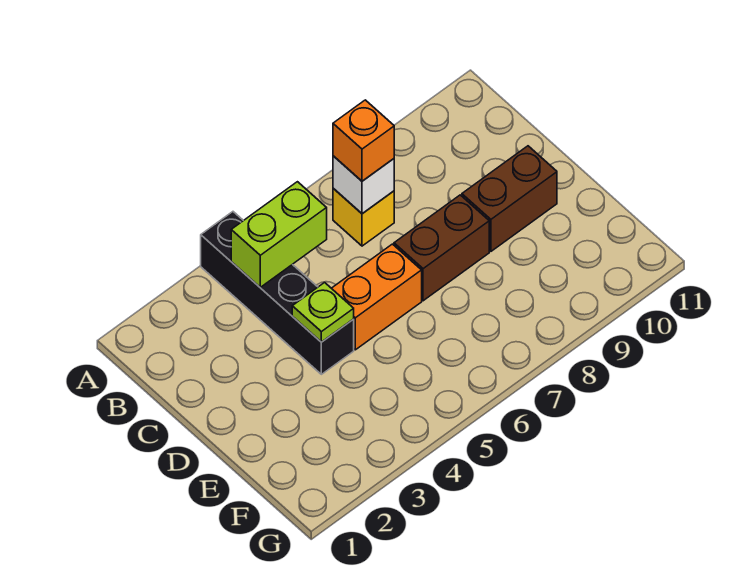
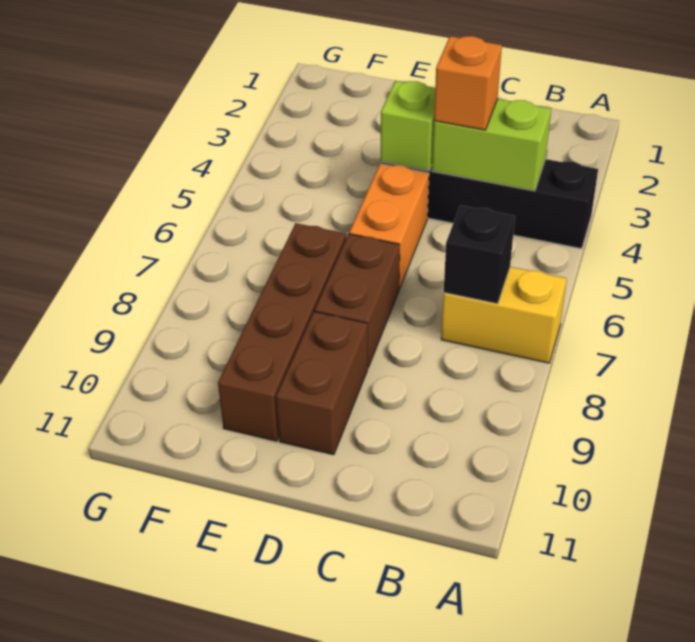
lime 1x2 brick [231,182,327,287] -> lime 1x2 brick turned to [432,99,551,191]
yellow 1x1 brick [333,188,394,246] -> yellow 1x2 brick [441,267,567,363]
white 1x1 brick [333,156,394,214] -> black 1x1 brick [444,205,515,304]
orange 1x1 brick [333,100,394,181] -> orange 1x1 brick moved to [434,36,502,130]
lime 1x1 plate [292,283,354,342] -> lime 1x1 brick [381,81,435,171]
none -> brown 1x4 brick [218,223,346,441]

